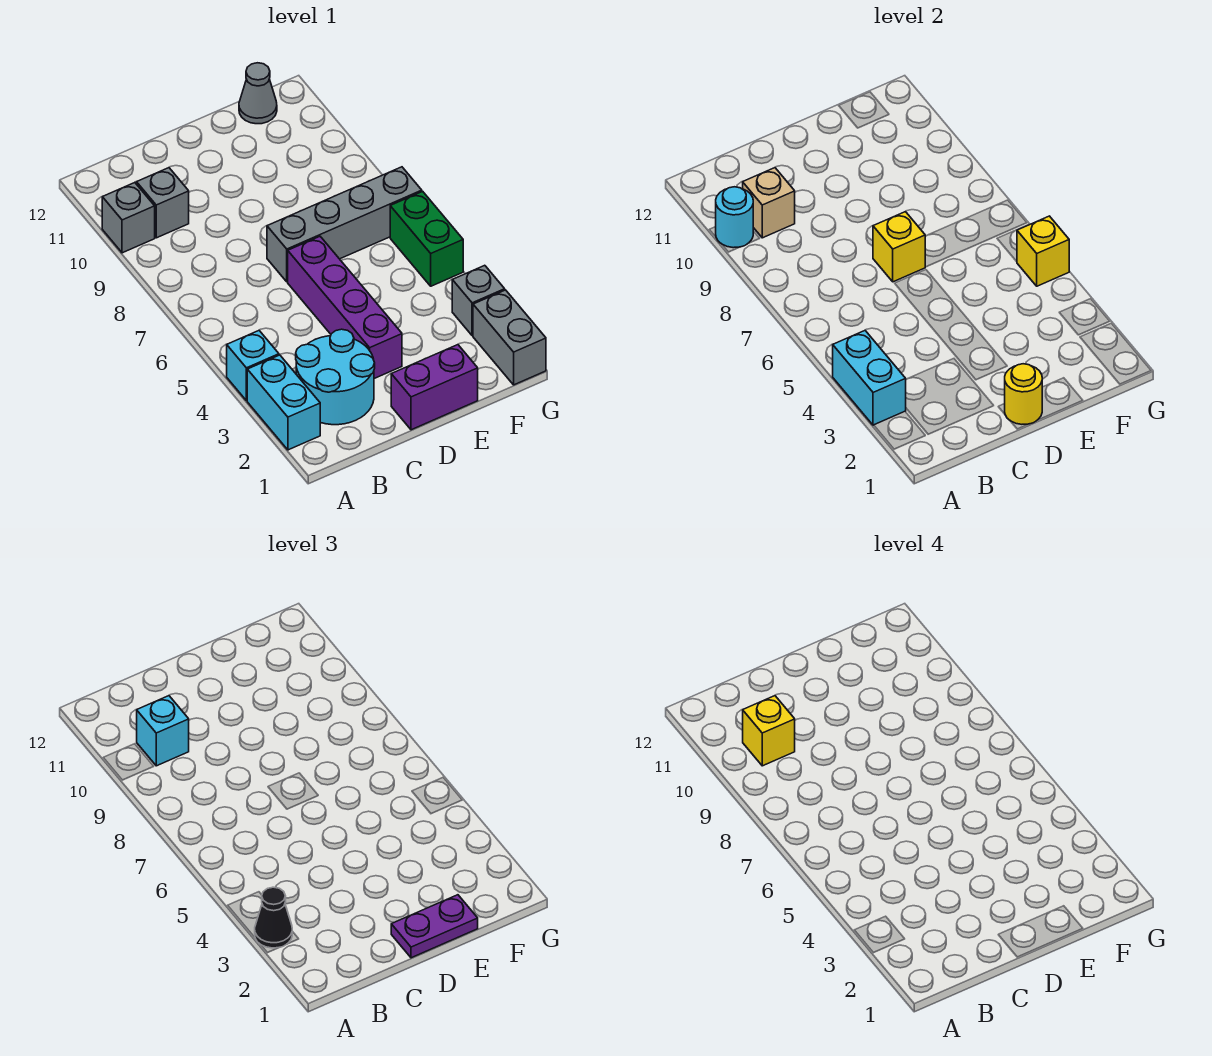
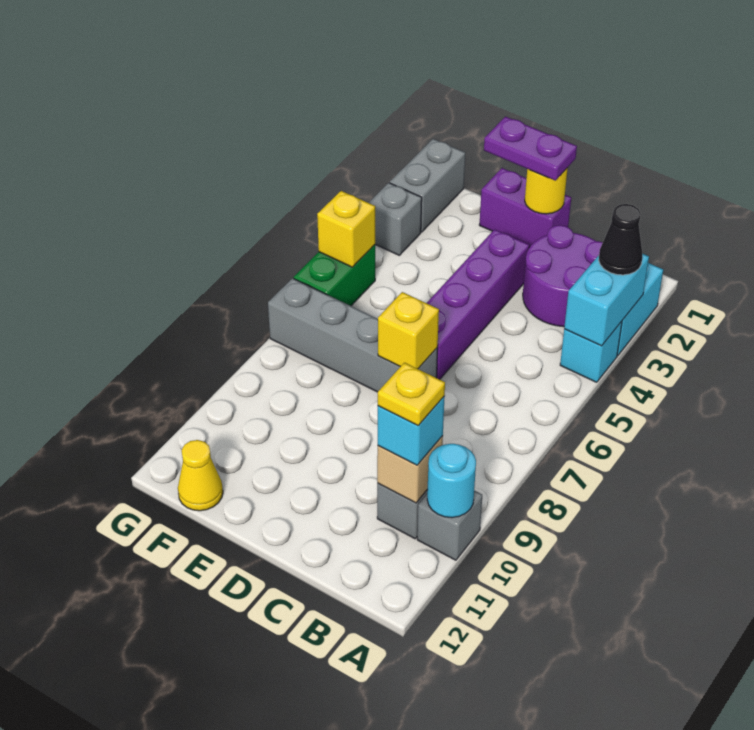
cyan 2x2 round brick [296,329,375,425] -> purple 2x2 round brick [523,225,603,327]
yellow 1x1 brick [743,696,795,766] -> yellow 1x1 plate [378,363,445,426]
grey 1x1 cone [239,63,277,124] -> yellow 1x1 cone [178,440,223,511]

